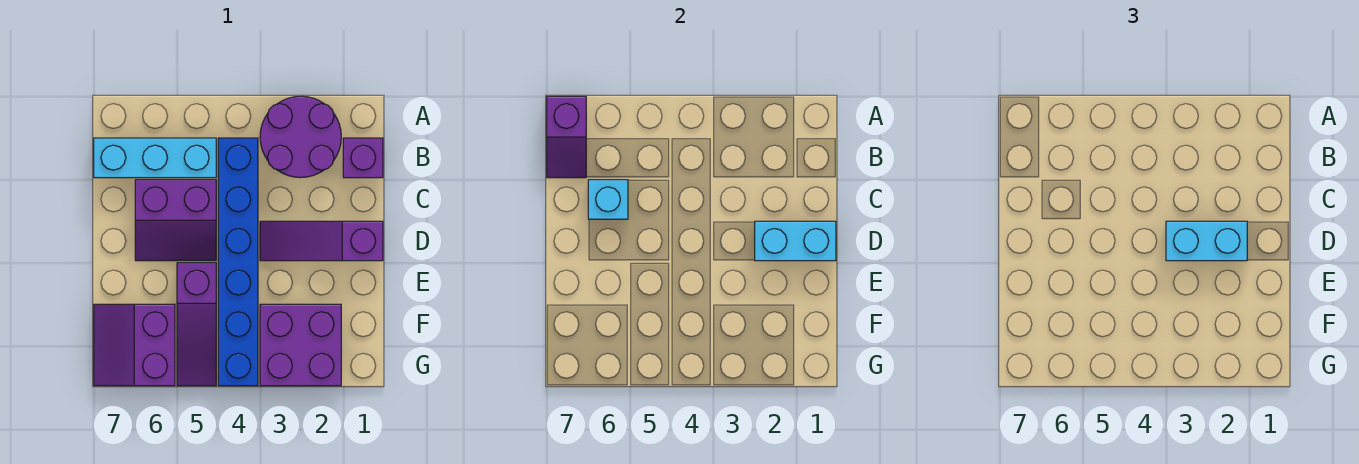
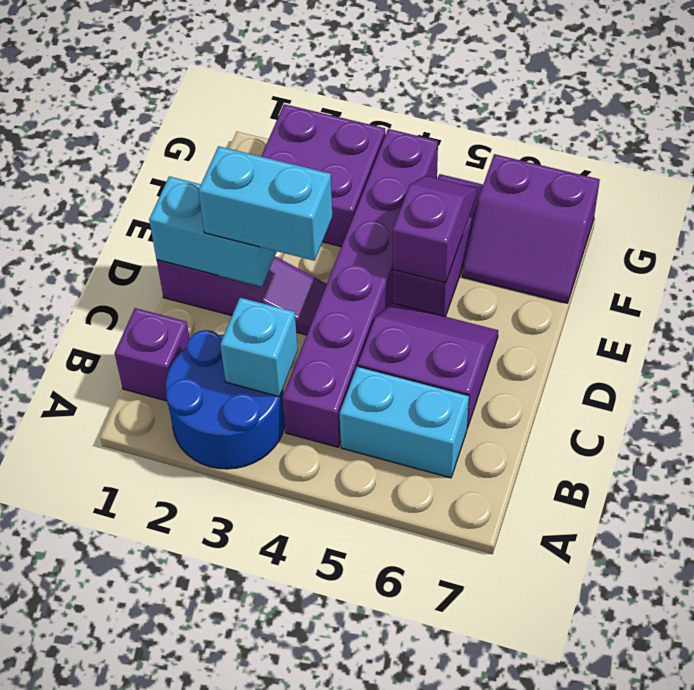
purple 2x2 round brick [260,96,341,178] -> blue 2x2 round brick [166,330,285,469]
purple 1x2 slope [547,96,586,178] -> purple 1x2 slope moved to [393,176,477,283]
blue 1x6 brick [218,138,258,386] -> purple 1x6 brick [282,129,438,447]
cyan 1x3 brick [94,138,216,178] -> cyan 1x2 brick [340,366,469,478]
cyan 1x1 brick [588,180,628,219] -> cyan 1x1 brick moved to [220,298,298,396]
purple 2x2 slope [94,304,175,386] -> purple 2x2 slope turned to [462,154,600,303]

